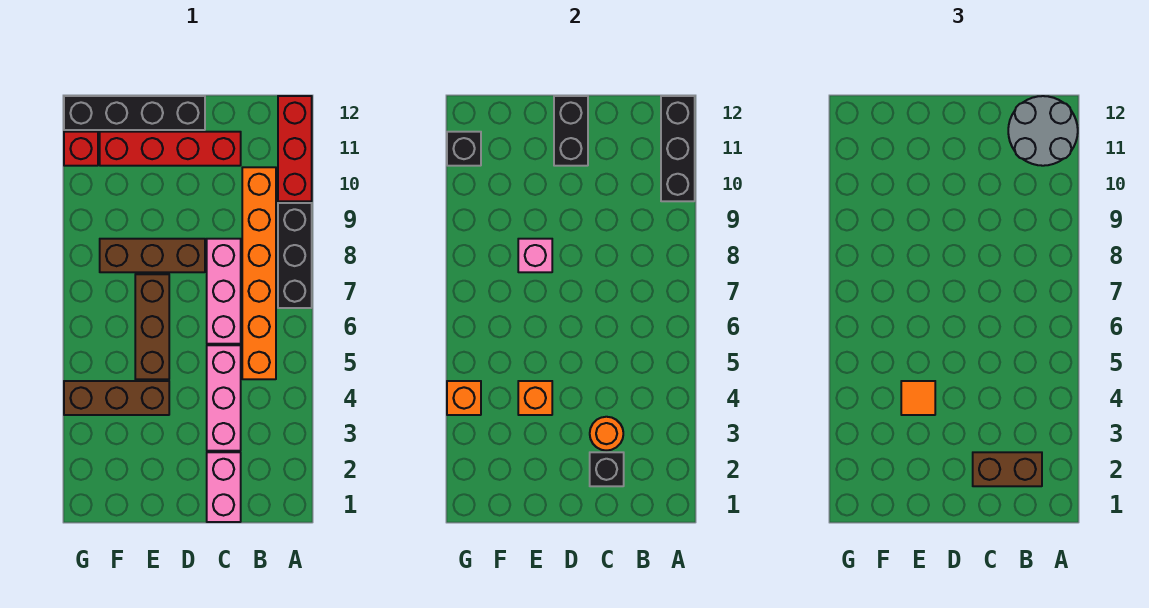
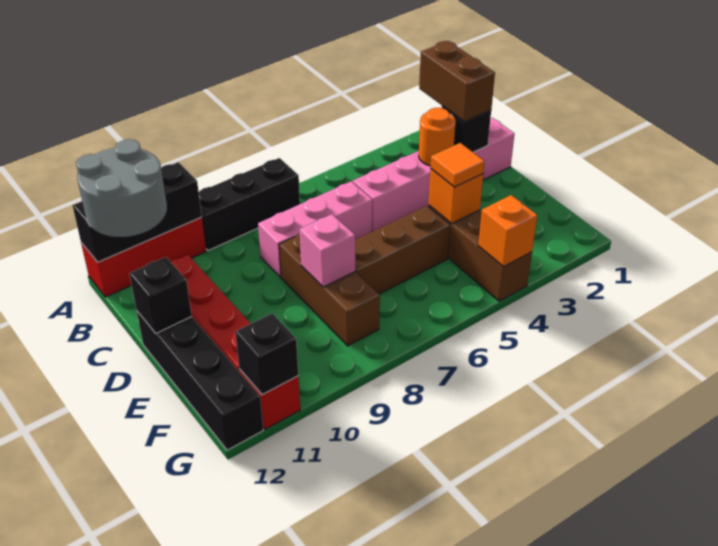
orange 1x6 brick [242,167,276,379] -> none
black 1x2 brick [554,96,588,166] -> black 1x1 brick [129,257,192,333]

